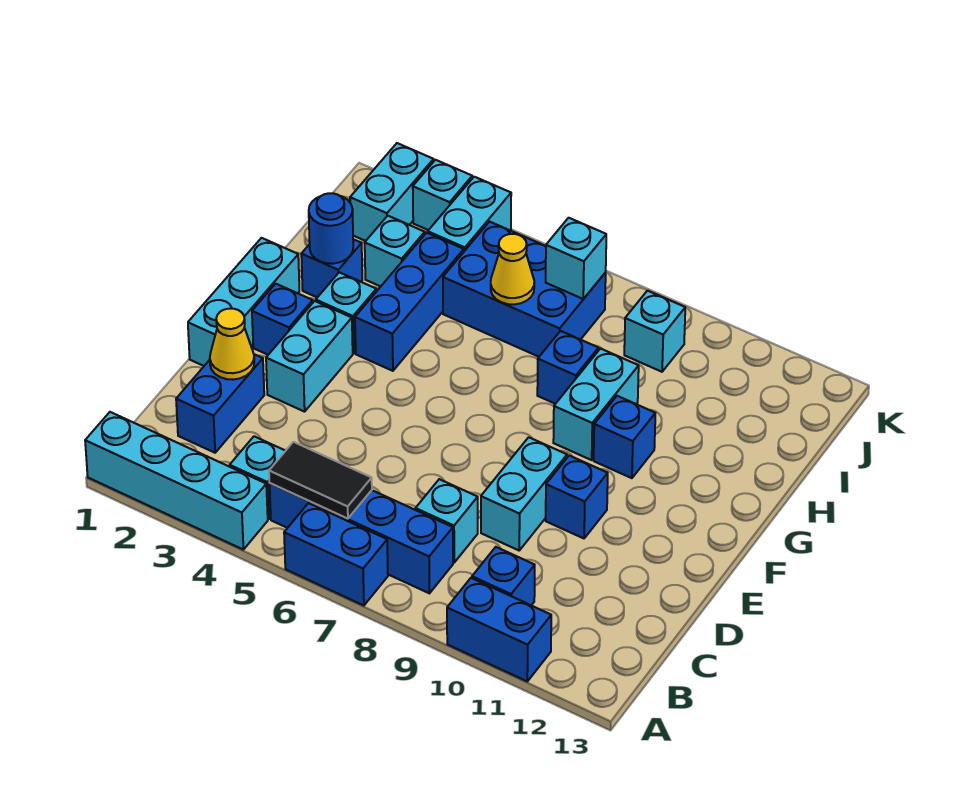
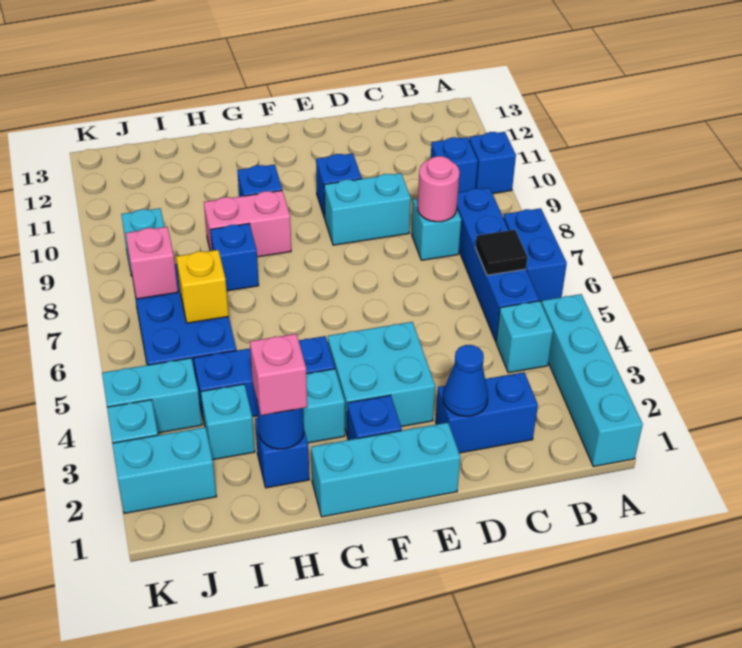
blue 1x2 brick [447,578,551,681] -> blue 1x1 brick [469,132,516,193]
black 1x2 tile [269,442,372,519] -> black 1x1 tile [475,230,528,275]
none -> pink 1x1 round brick [418,156,460,222]
yellow 1x1 cone [210,309,254,380] -> blue 1x1 cone [443,345,488,416]
cyan 1x2 brick [266,301,353,412] -> cyan 2x2 brick [328,322,435,435]
cyan 1x2 brick [553,349,639,460] -> pink 1x2 brick [204,190,291,257]
none -> pink 1x1 brick [250,334,307,415]
yellow 1x1 cone [491,234,534,304] -> yellow 1x1 brick [176,250,229,323]
cyan 1x1 brick [546,218,606,299] -> pink 1x1 brick [126,227,178,299]

